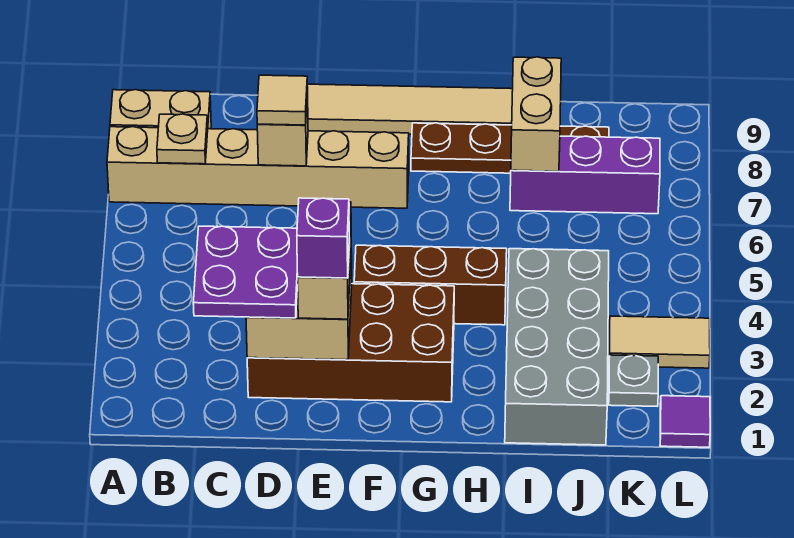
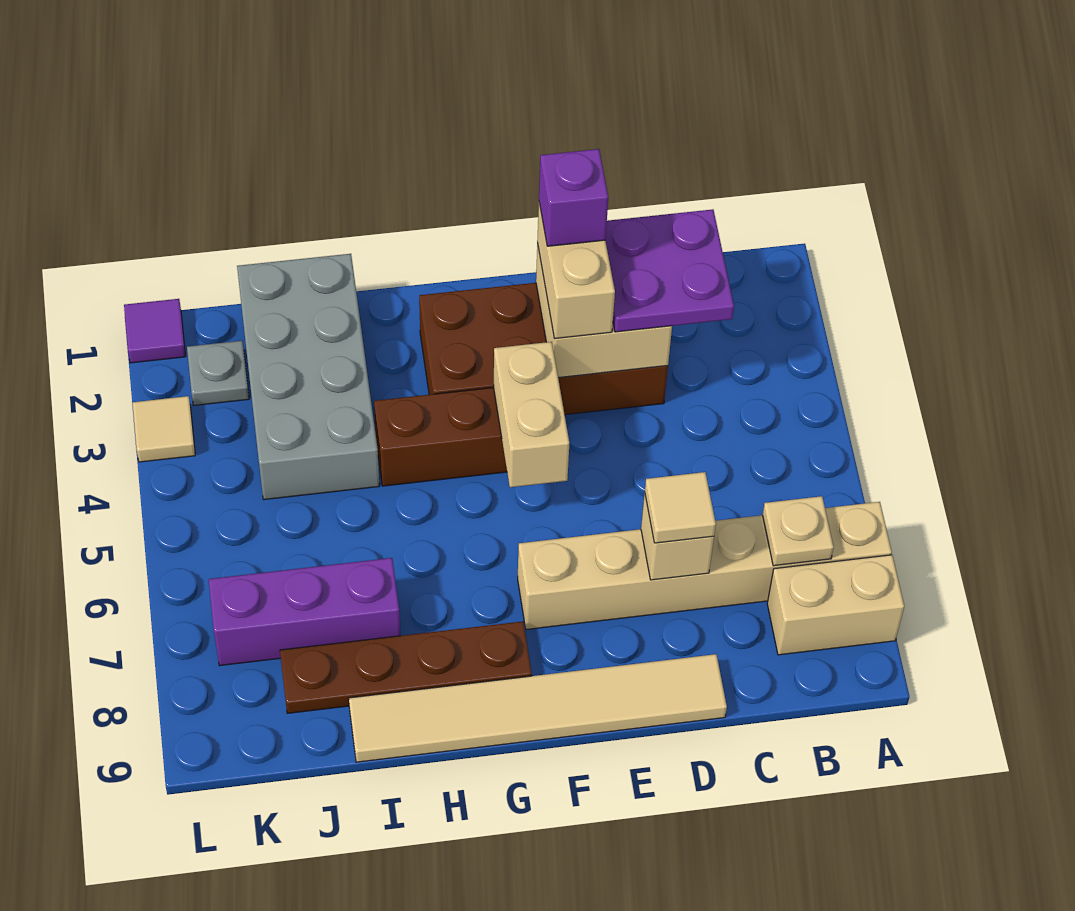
tan 1x2 brick [511,57,561,171] -> tan 1x2 brick moved to [494,342,569,487]
tan 1x2 tile [609,316,710,368] -> tan 1x1 tile [132,396,195,462]

